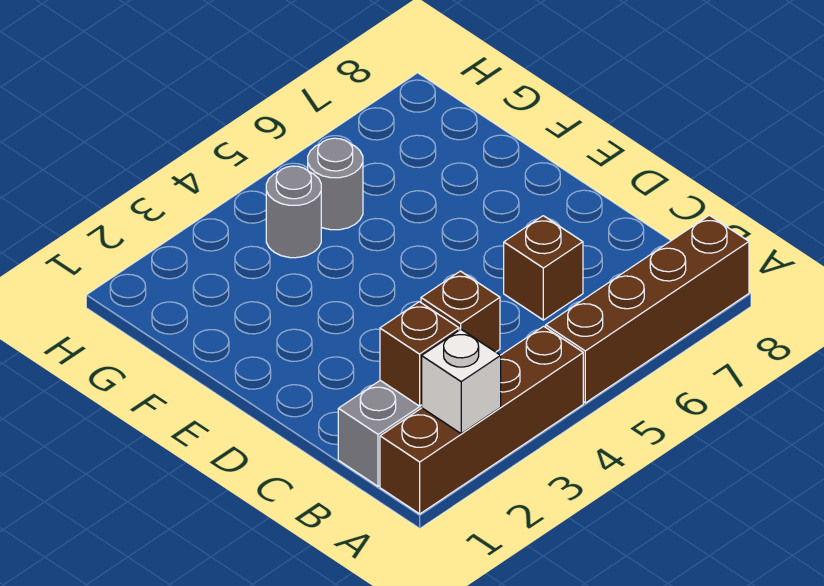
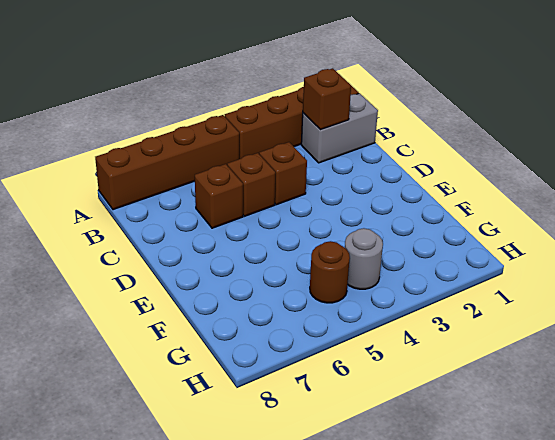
white 1x1 brick [422,329,501,434] -> none
none -> brown 1x1 brick [227,153,275,216]
grey 1x1 round brick [308,138,363,230] -> brown 1x1 round brick [310,241,350,303]

